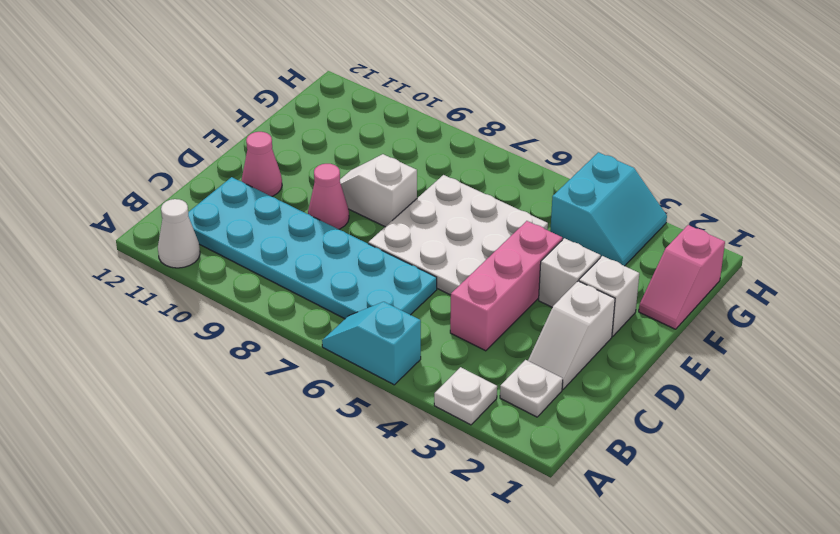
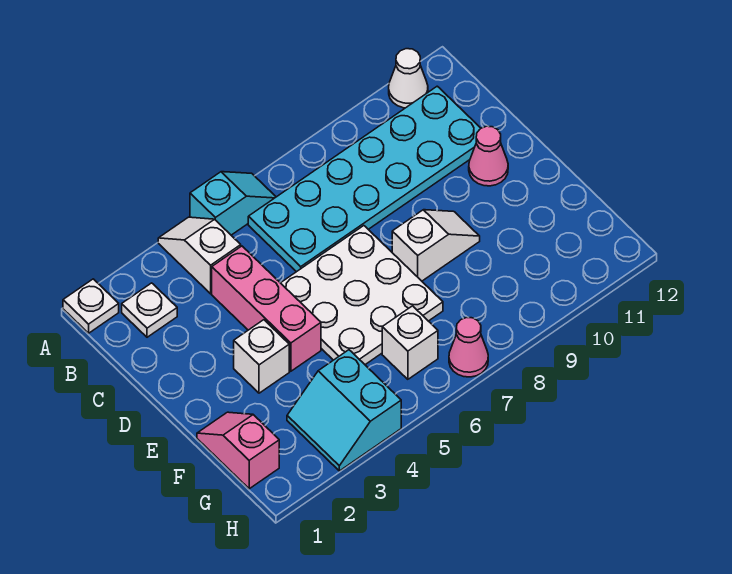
white 1x1 plate [434,367,497,425] -> white 1x1 plate moved to [63,279,119,333]
white 1x2 slope [528,281,615,389] -> white 1x2 slope moved to [158,217,241,294]
pink 1x1 cone [308,164,349,229] -> pink 1x1 cone moved to [449,317,488,377]
white 1x1 brick [579,256,639,336] -> white 1x1 brick moved to [382,306,438,379]

